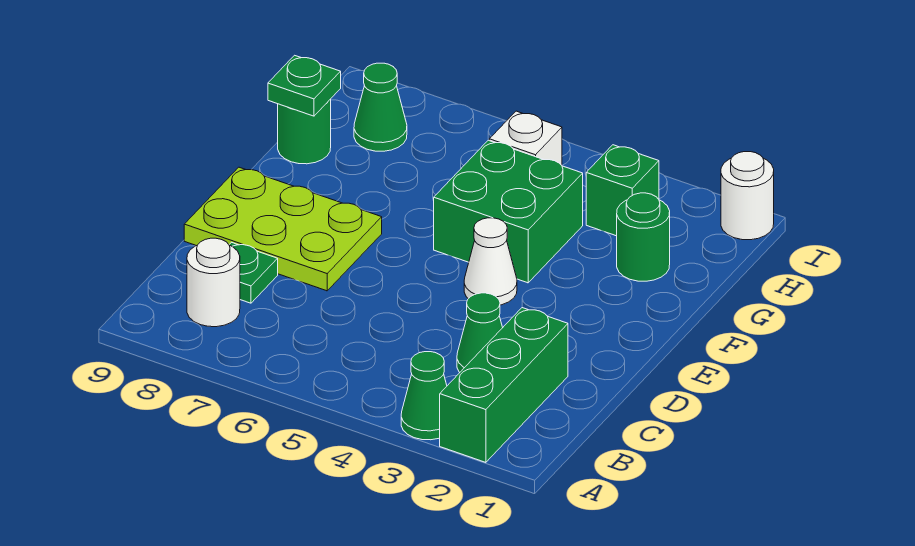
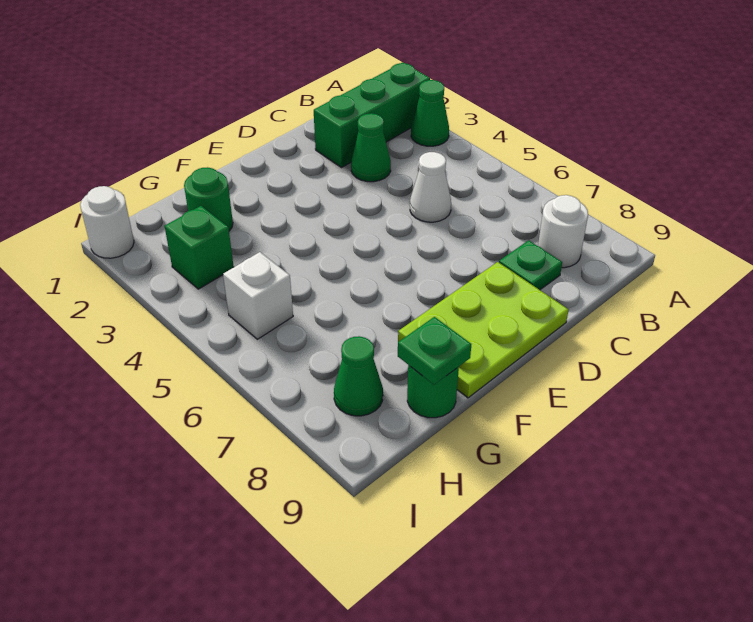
lime 2x3 plate [184,167,382,291] -> lime 2x3 plate turned to [398,262,568,398]
white 1x1 cone [464,218,517,305] -> white 1x1 cone moved to [410,152,451,222]
green 2x2 brick [434,140,583,283] -> none

